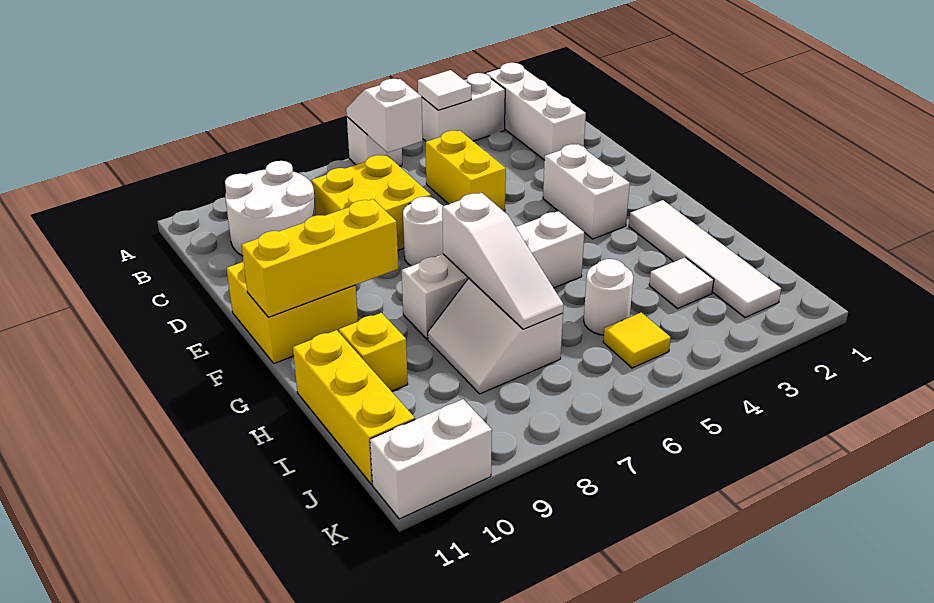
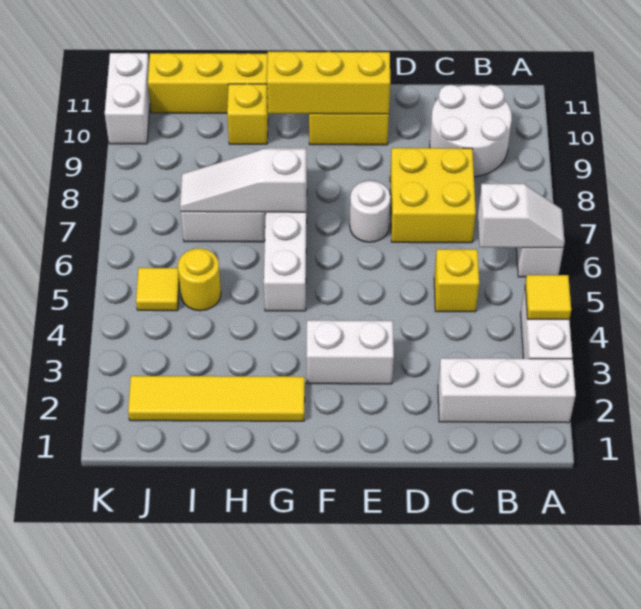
white 1x1 tile [418,70,471,110] -> yellow 1x1 tile [525,275,571,319]
yellow 1x2 brick [426,131,506,211] -> yellow 1x1 brick [434,249,479,312]
yellow 1x3 brick [242,199,398,317] -> yellow 1x3 brick turned to [267,51,390,114]
white 1x4 tile [629,200,781,317] -> yellow 1x4 tile [128,376,305,421]
white 1x1 tile [649,257,714,308] -> none
white 1x1 round brick [584,259,633,335] -> yellow 1x1 round brick [178,248,221,311]

